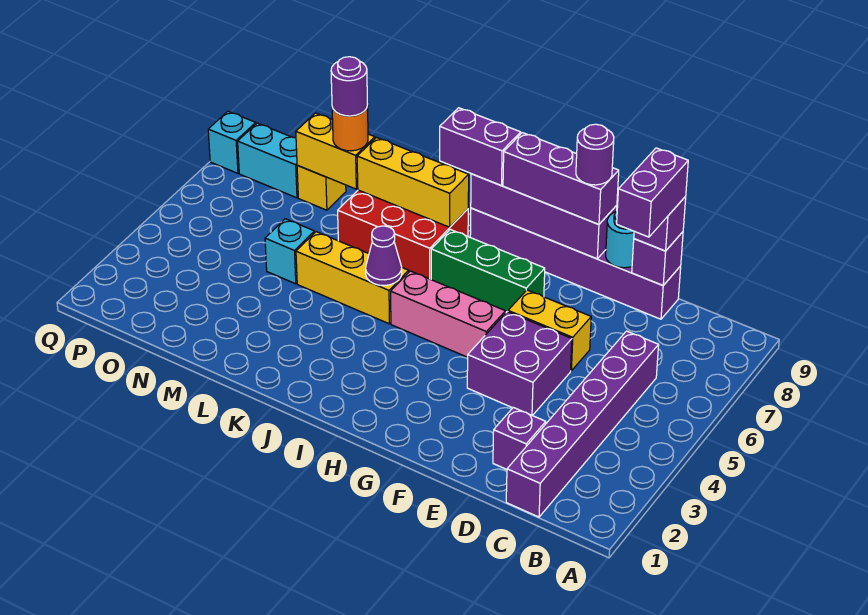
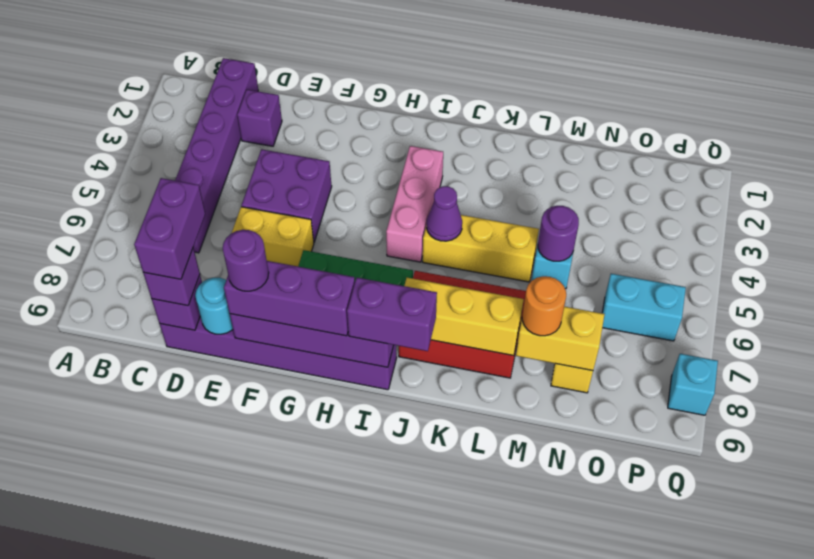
pink 1x3 brick [391,271,506,357] -> pink 1x3 brick turned to [386,146,443,262]
purple 1x1 round brick [331,57,367,116] -> purple 1x1 round brick moved to [538,206,579,261]
cyan 1x2 brick [238,123,298,198] -> cyan 1x2 brick moved to [602,274,686,341]

